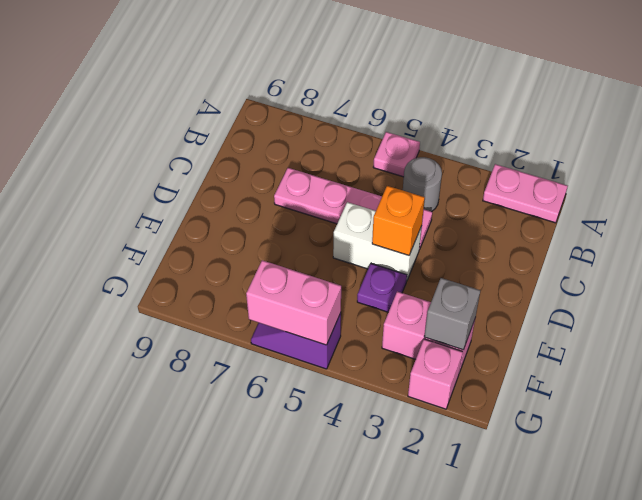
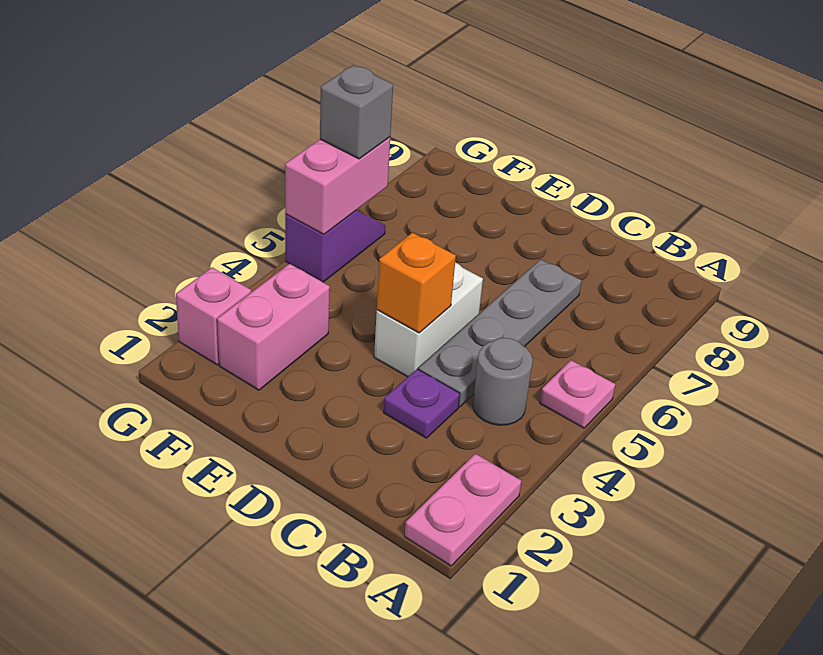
pink 1x4 plate [274,168,432,249] -> grey 1x4 plate [419,259,582,407]
purple 1x1 plate [357,264,407,312] -> purple 1x1 plate moved to [384,369,460,438]
grey 1x1 brick [424,278,480,350] -> grey 1x1 brick moved to [320,65,393,159]

